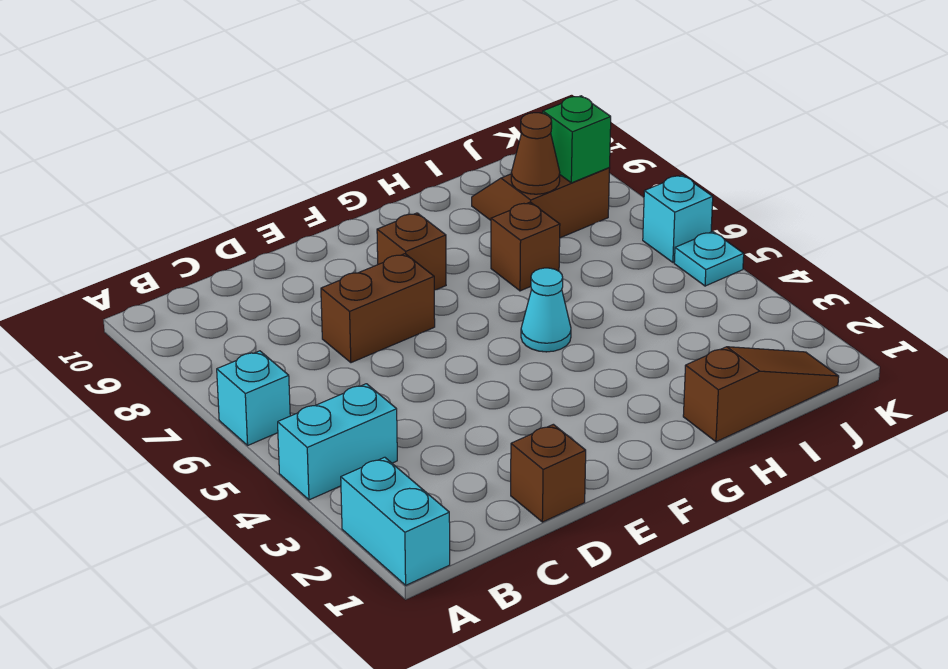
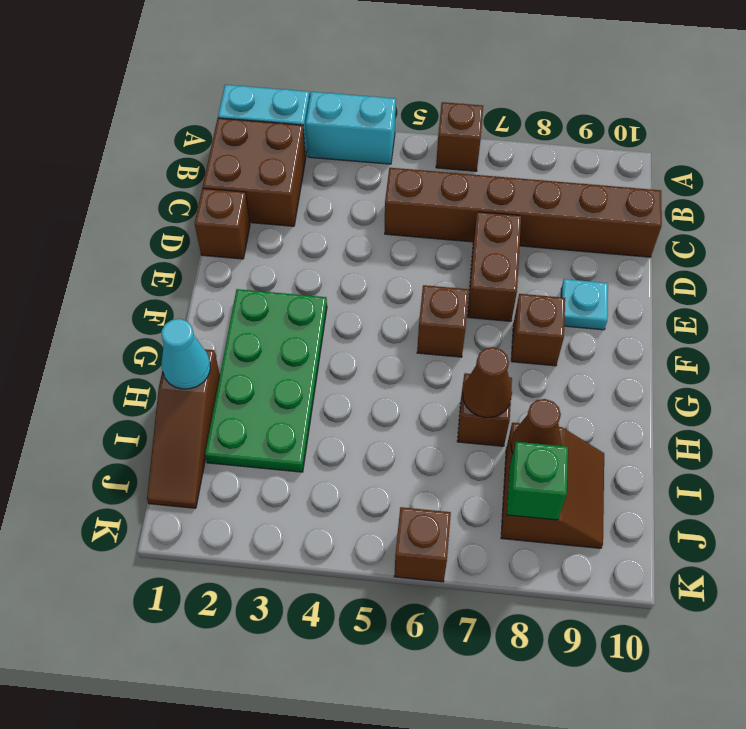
cyan 1x2 brick [278,384,397,500] -> cyan 1x2 brick turned to [306,92,396,164]
cyan 1x1 brick [217,351,290,445] -> brown 1x1 brick [436,102,483,171]
none -> brown 2x2 brick [203,118,306,226]
none -> brown 1x6 brick [385,168,662,257]
none -> green 2x4 plate [205,289,327,472]
none -> brown 1x1 brick [417,285,469,357]
cyan 1x1 cone [521,268,571,352] -> cyan 1x1 cone moved to [161,319,210,389]
none -> brown 1x1 cone [463,347,512,418]
cyan 1x1 plate [674,231,744,286] -> cyan 1x1 plate moved to [561,279,608,330]
cyan 1x1 brick [643,175,713,262] -> brown 1x1 brick [394,507,451,582]

